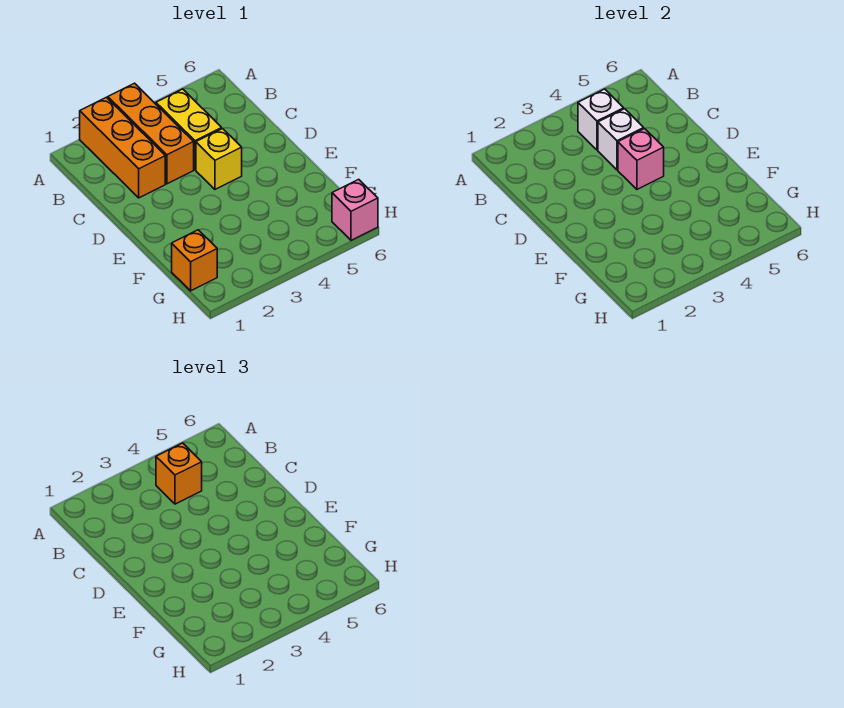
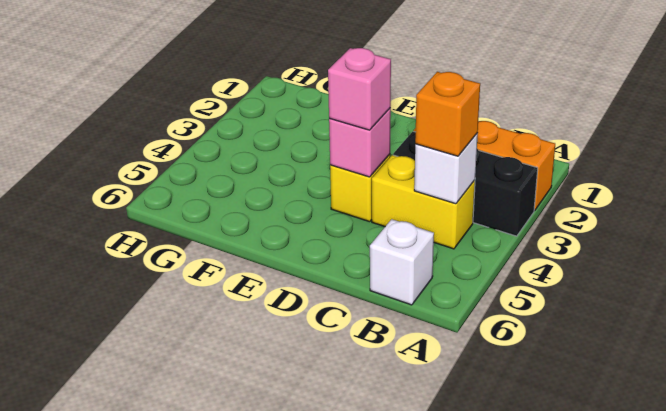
orange 1x3 brick [108,83,194,184] -> black 1x3 brick [393,131,538,236]
white 1x1 brick [598,109,644,170] -> white 1x1 brick moved to [370,219,434,305]
orange 1x1 brick [172,230,217,291] -> none
pink 1x1 brick [332,179,378,240] -> pink 1x1 brick moved to [328,48,391,130]

